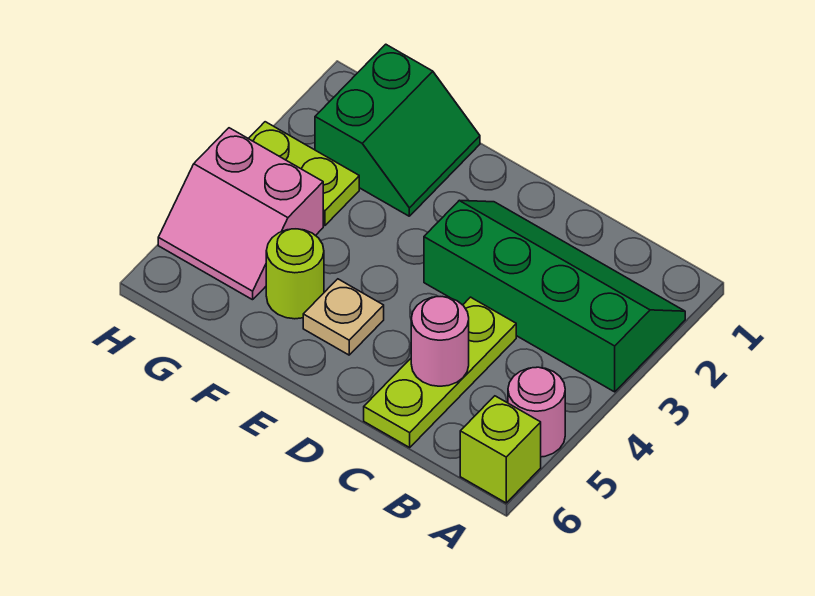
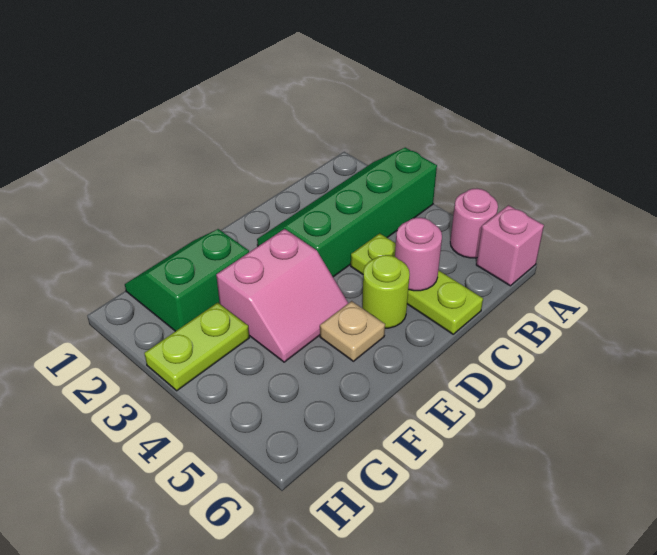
lime 1x1 brick [460,396,541,503] -> pink 1x1 brick [476,205,544,286]
green 2x2 slope [315,44,480,216] -> green 2x2 slope turned to [125,229,249,331]
lime 1x1 round brick [266,229,324,319] -> lime 1x1 round brick moved to [362,255,410,328]
pink 2x2 slope [158,128,323,300] -> pink 2x2 slope moved to [216,229,348,362]

